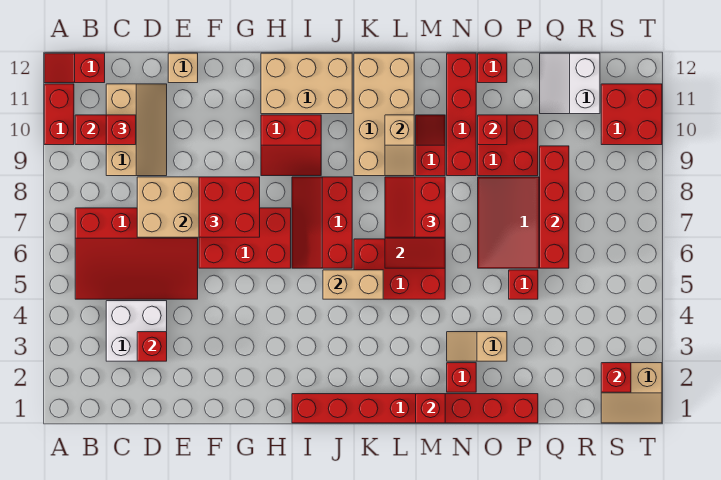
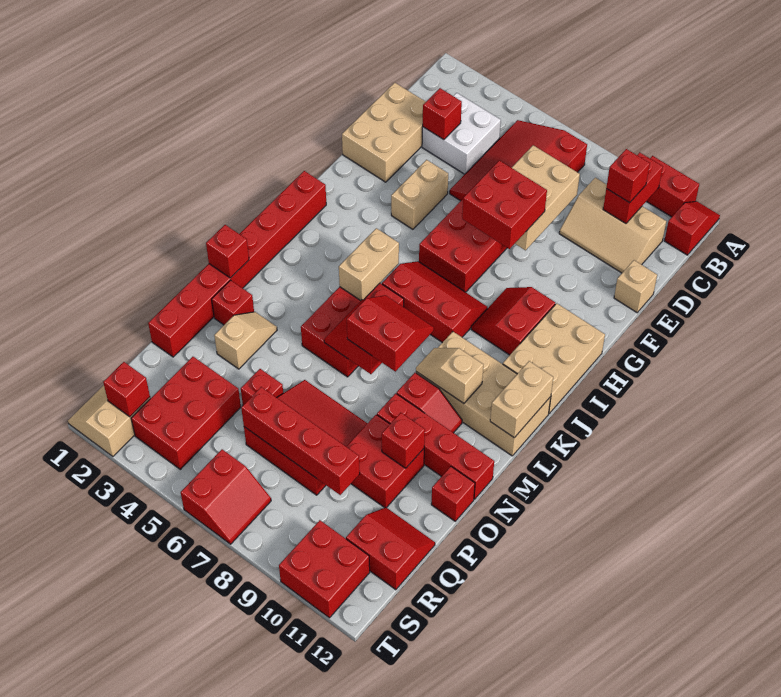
none -> tan 2x3 brick [342,83,426,182]
none -> tan 1x2 brick [391,160,448,229]
none -> tan 1x2 brick [490,361,553,438]
none -> red 2x3 brick [131,357,241,469]
white 2x2 slope [540,53,600,114] -> red 2x2 slope [346,507,435,590]
none -> red 2x2 slope [181,449,271,544]

